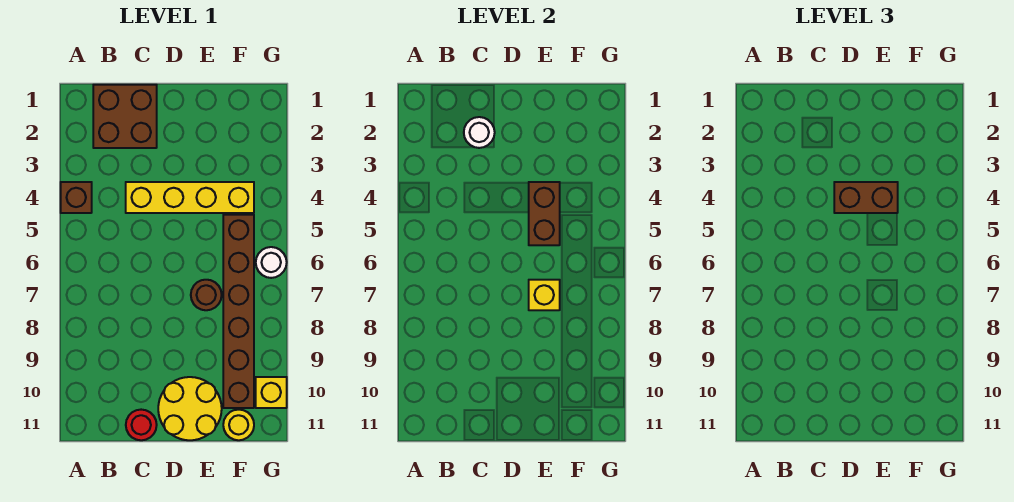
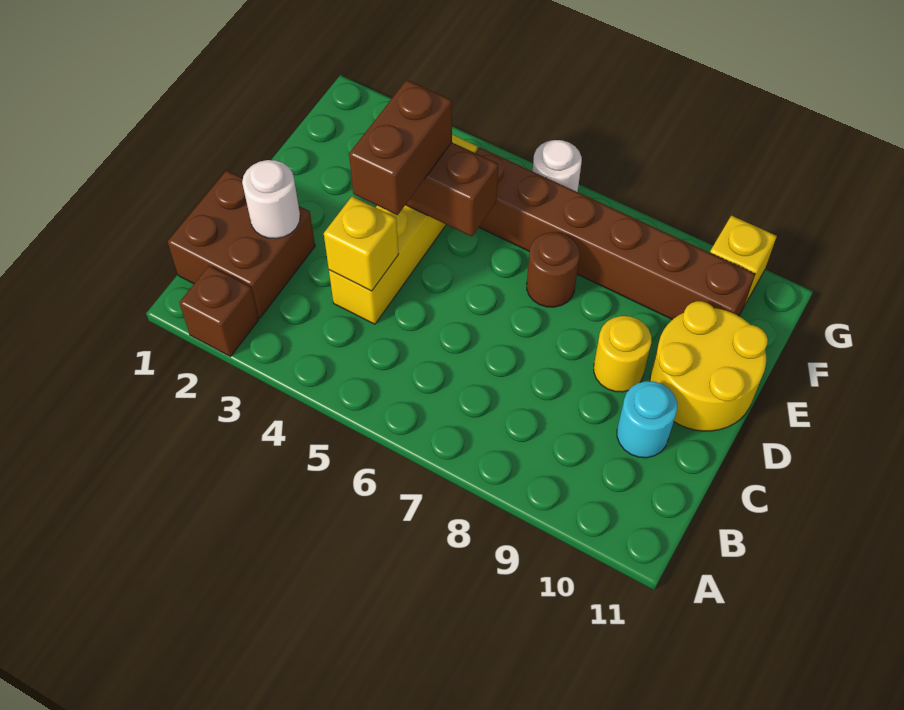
brown 1x1 brick [61,182,92,213] -> brown 1x1 brick moved to [179,266,259,357]
none -> cyan 1x1 round brick [617,381,677,458]
red 1x1 round brick [126,410,157,440] -> none
yellow 1x1 brick [529,280,560,310] -> yellow 1x1 brick moved to [324,196,399,291]
yellow 1x1 round brick [223,410,254,440] -> yellow 1x1 round brick moved to [594,316,651,392]

